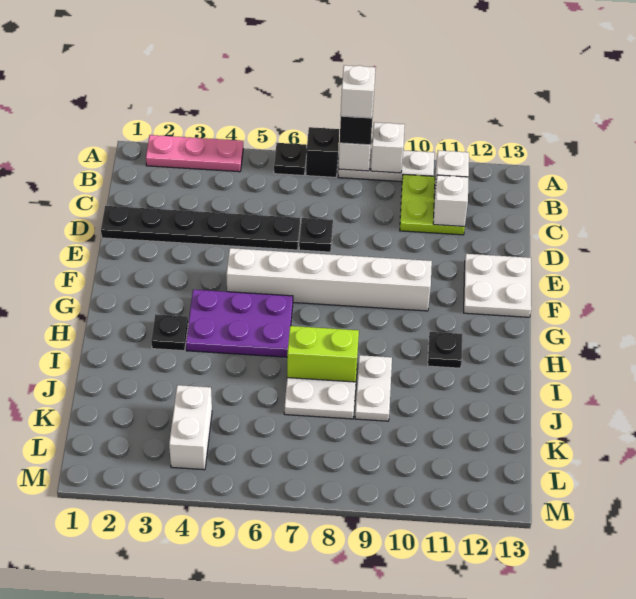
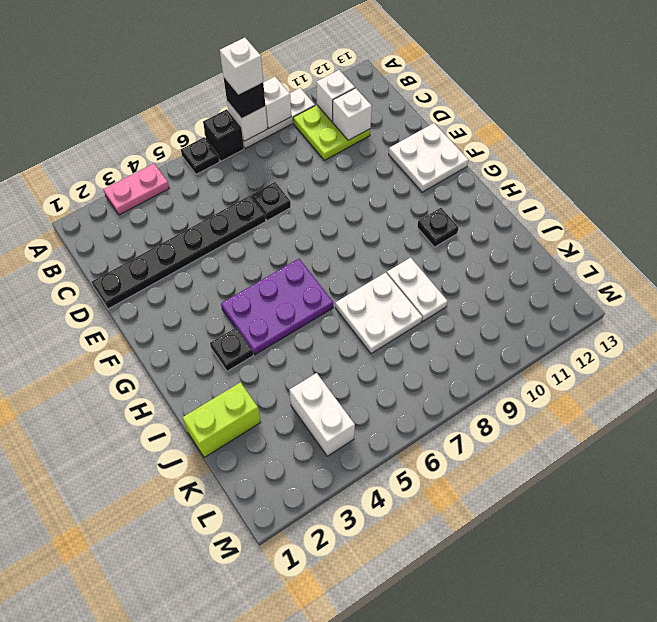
pink 1x3 plate [146,135,243,172] -> pink 1x2 plate [103,163,169,215]
white 1x6 brick [226,248,432,311] -> none
lime 1x2 brick [287,326,359,382] -> lime 1x2 brick moved to [183,382,261,458]

